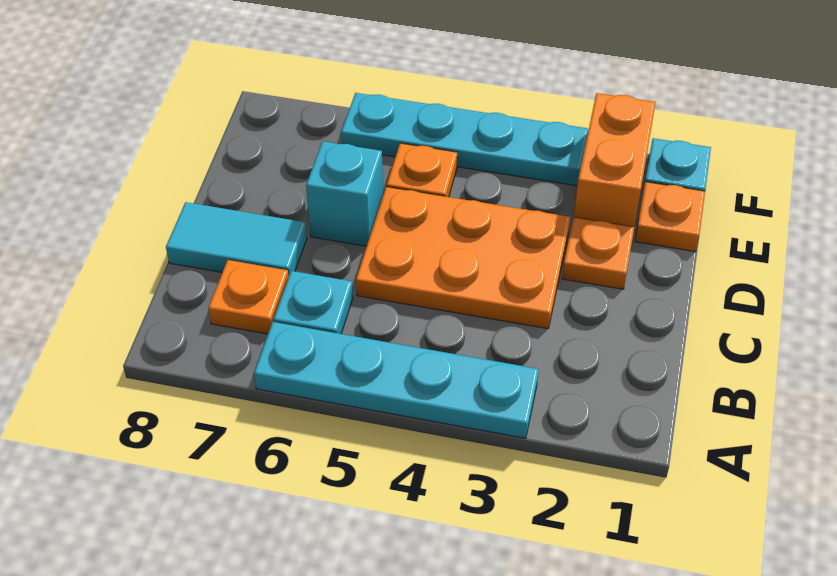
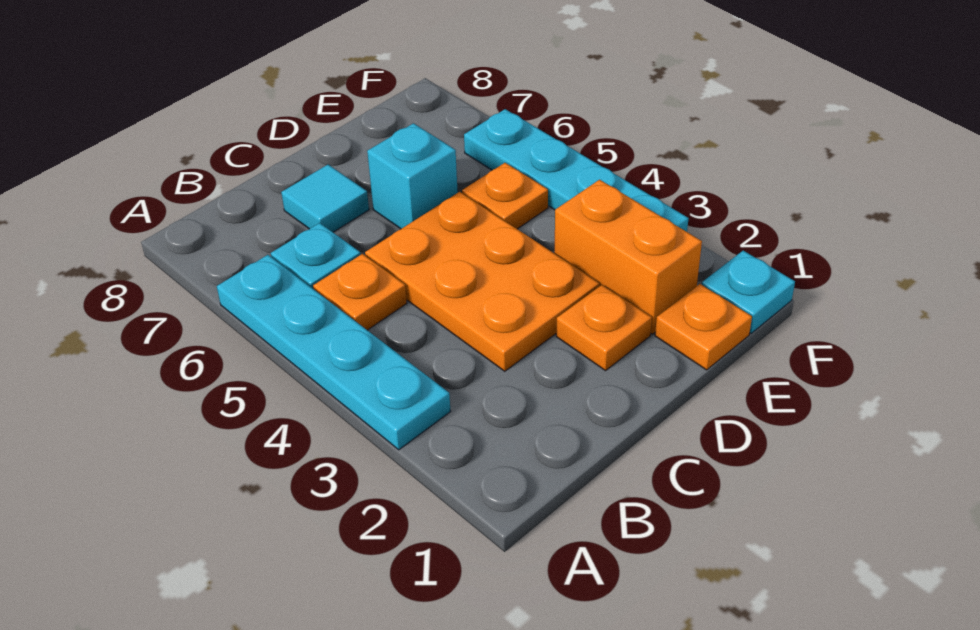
orange 1x1 plate [208,260,289,334] -> orange 1x1 plate moved to [313,254,407,330]
cyan 1x2 tile [166,202,307,276] -> cyan 1x1 tile [281,165,369,232]
orange 1x2 brick [574,93,656,227] -> orange 1x2 brick turned to [554,180,702,334]

